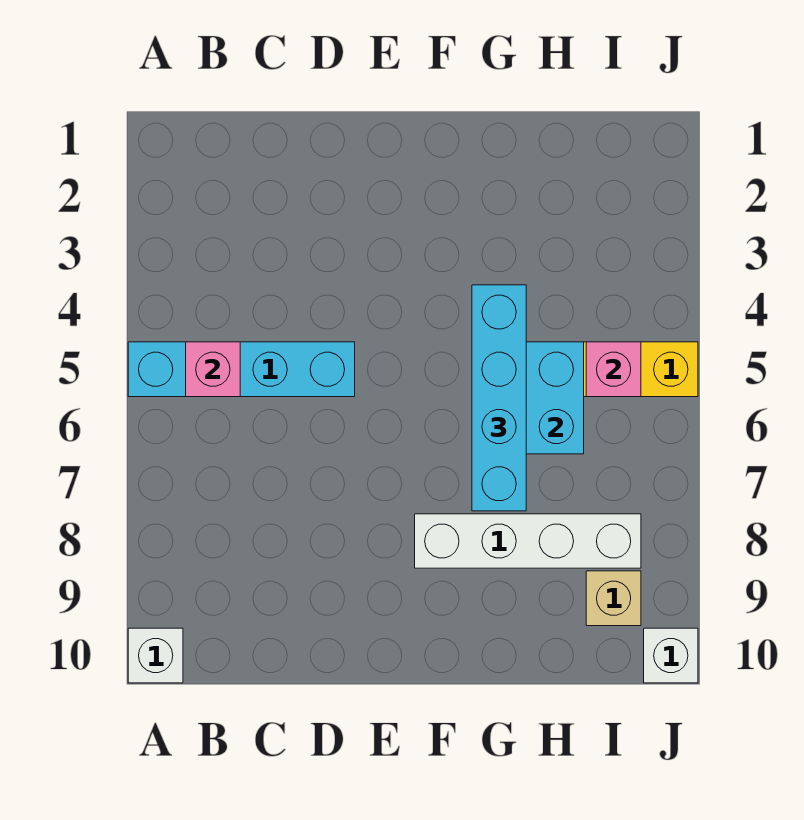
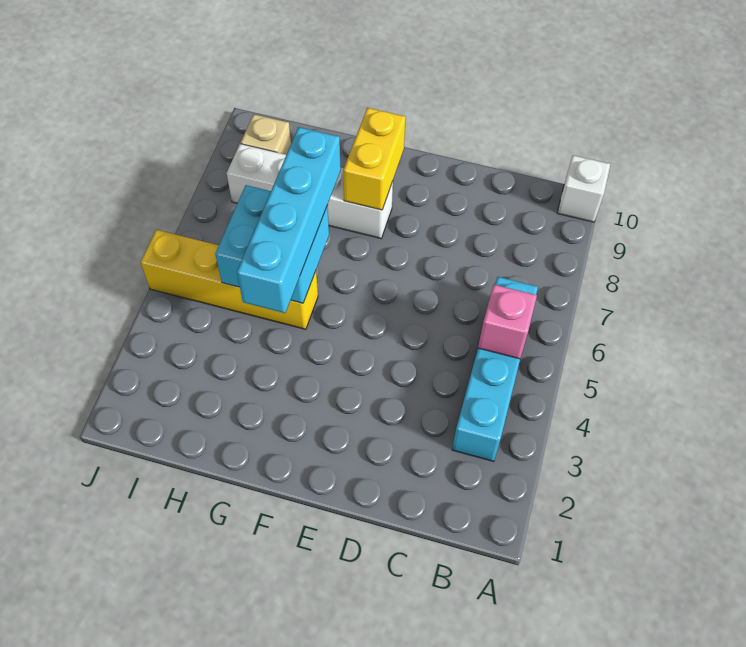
cyan 1x4 brick [128,342,355,397] -> cyan 1x4 brick turned to [452,277,538,461]
none -> yellow 1x2 brick [343,108,406,210]
pink 1x1 brick [586,342,641,397] -> none
white 1x1 brick [644,628,698,683] -> none

